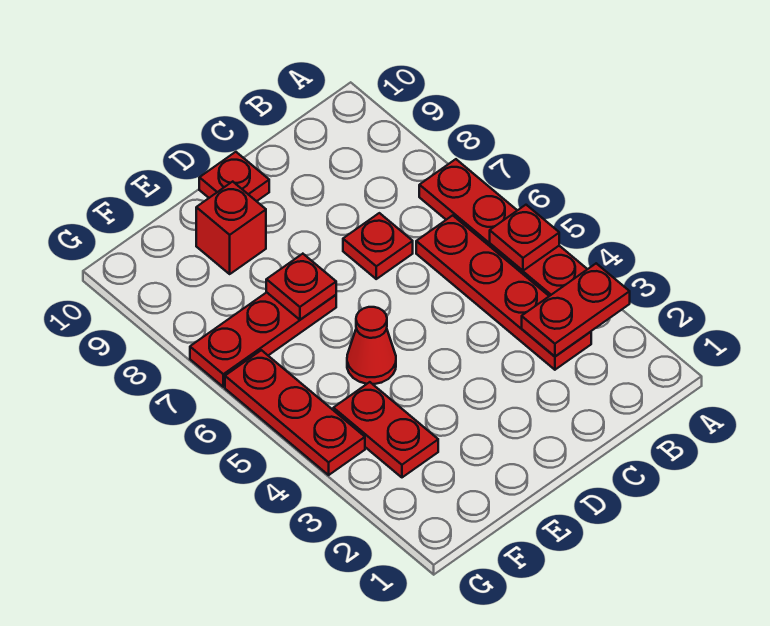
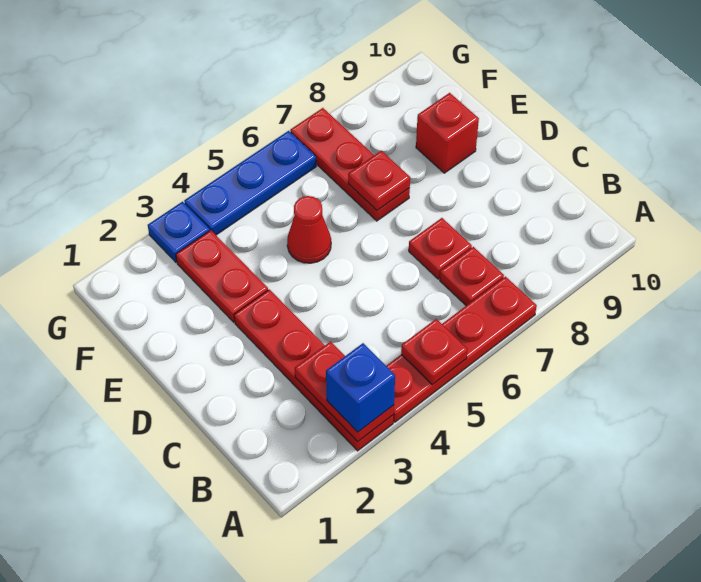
none -> blue 1x1 brick [326,343,395,432]
red 1x4 plate [416,215,591,370] -> red 1x4 plate turned to [234,290,393,451]
red 1x1 plate [199,152,269,201] -> red 1x1 plate moved to [440,247,504,306]
red 1x2 plate [333,382,438,477] -> red 1x2 plate turned to [176,230,268,322]
none -> blue 1x1 plate [148,202,210,262]
red 1x3 plate [225,350,365,475] -> blue 1x3 plate [184,131,316,235]

